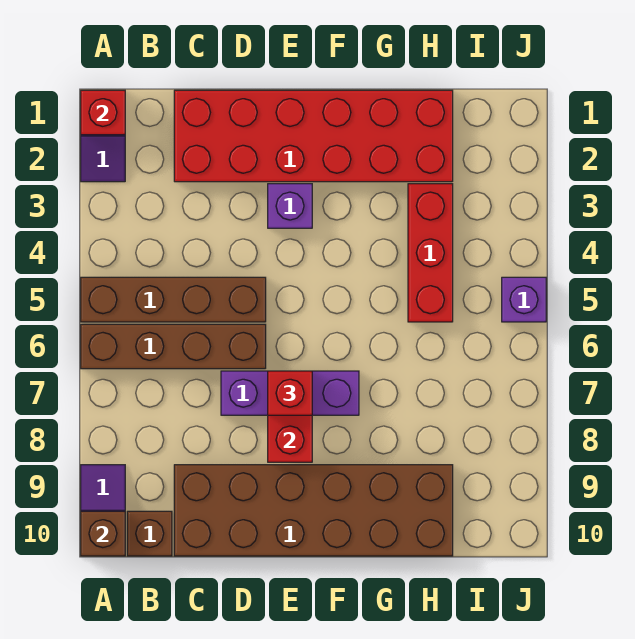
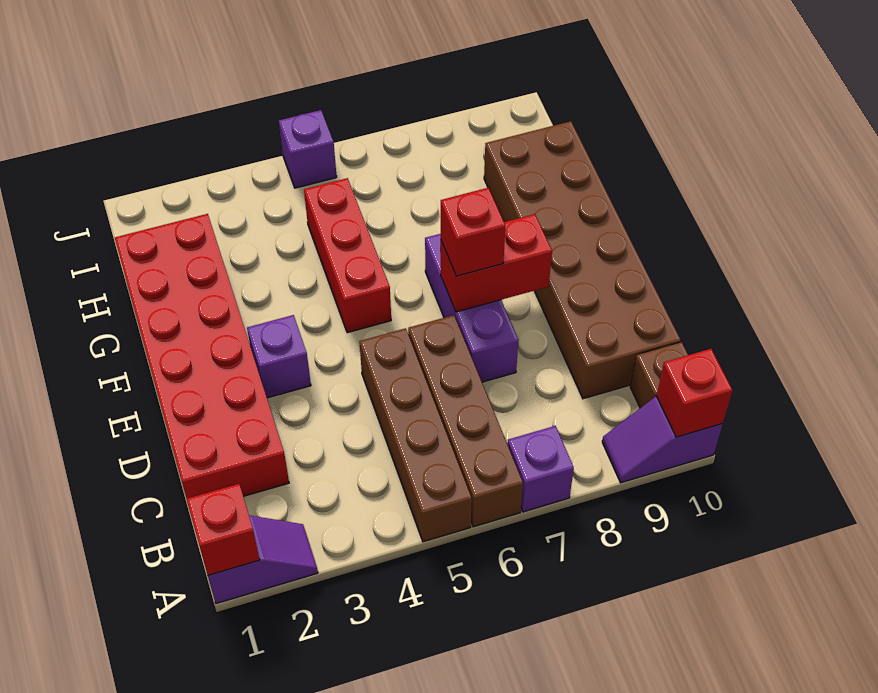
none -> purple 1x1 brick [508,426,574,512]
brown 1x1 brick [81,511,125,556] -> red 1x1 brick [656,349,732,437]
red 1x3 brick [408,184,453,322] -> red 1x3 brick turned to [304,178,391,333]

